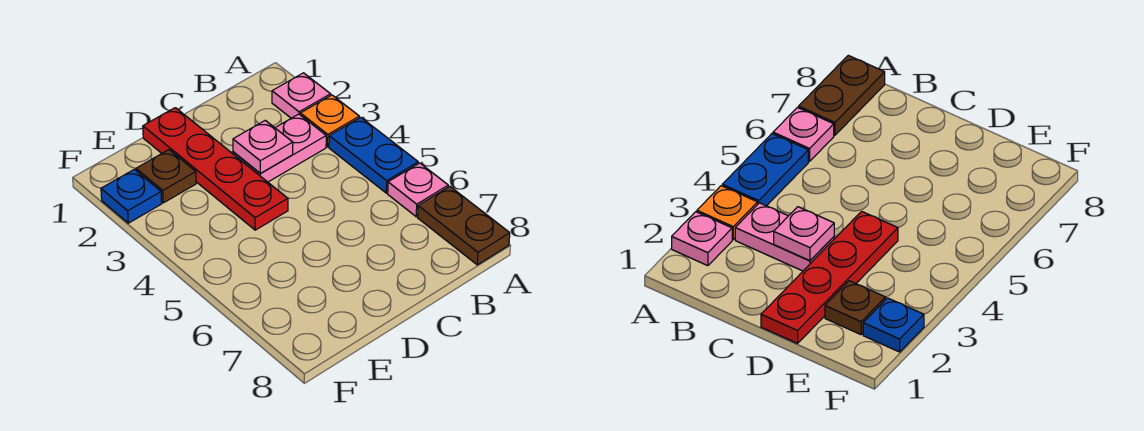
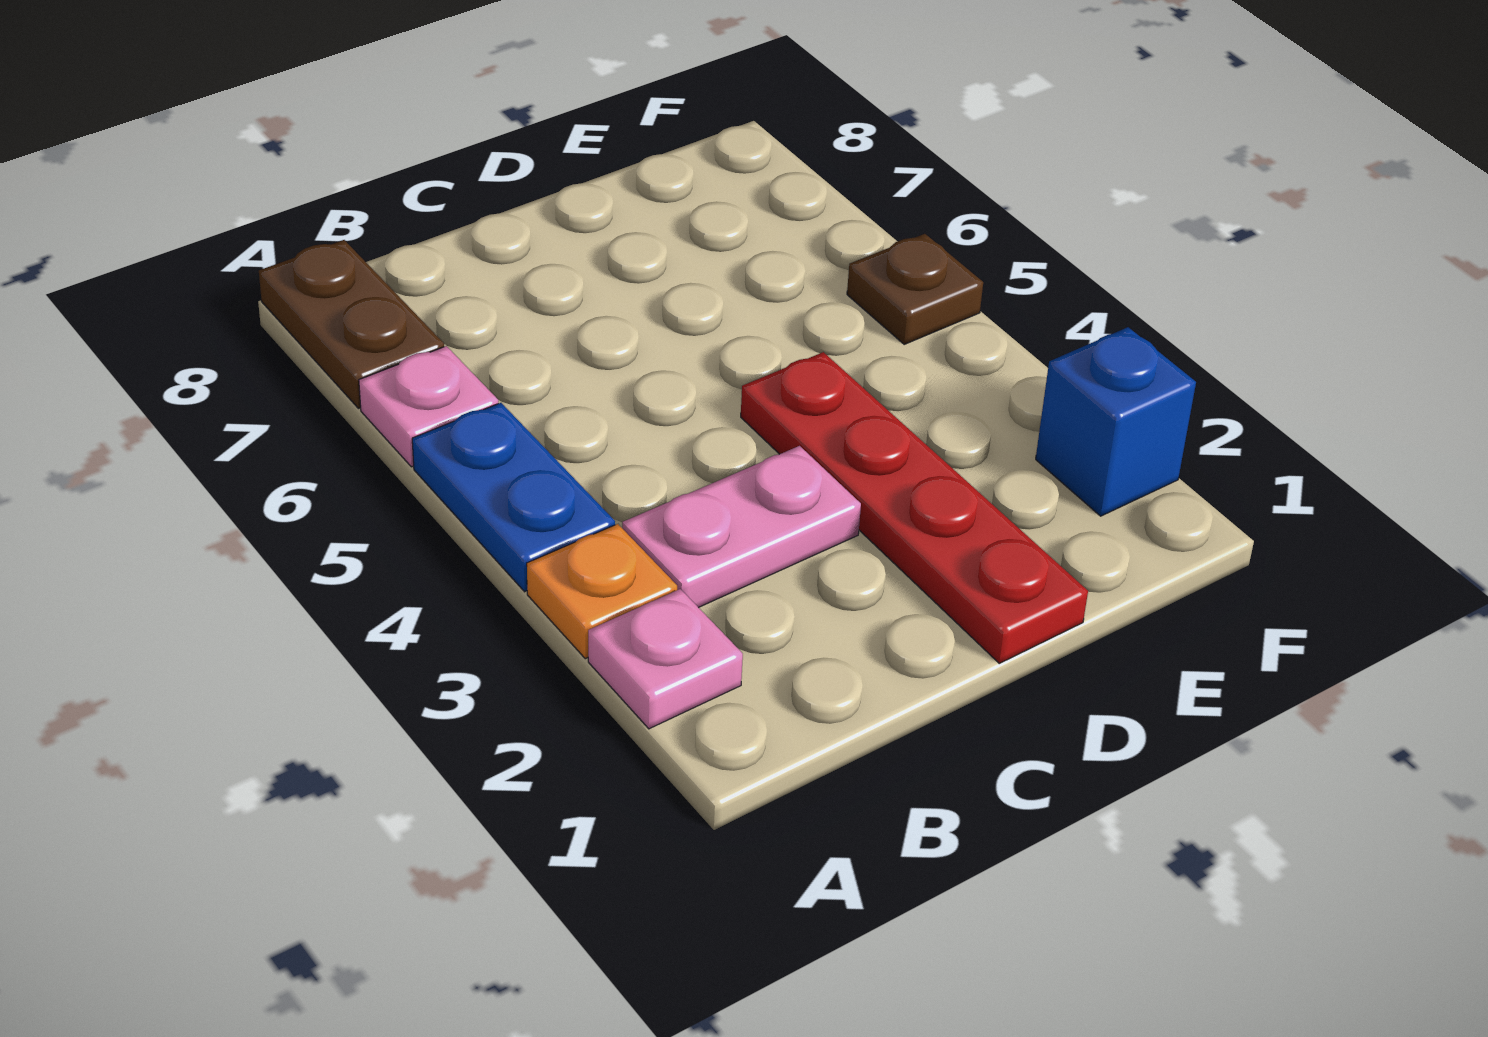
pink 1x1 plate [233,120,293,174] -> none
brown 1x1 plate [136,150,196,203] -> brown 1x1 plate moved to [847,234,983,344]
blue 1x1 plate [101,169,162,223] -> blue 1x1 brick [1036,327,1196,516]

